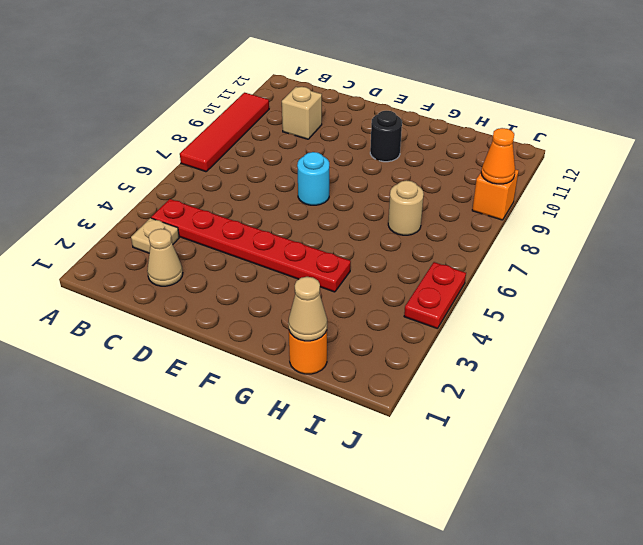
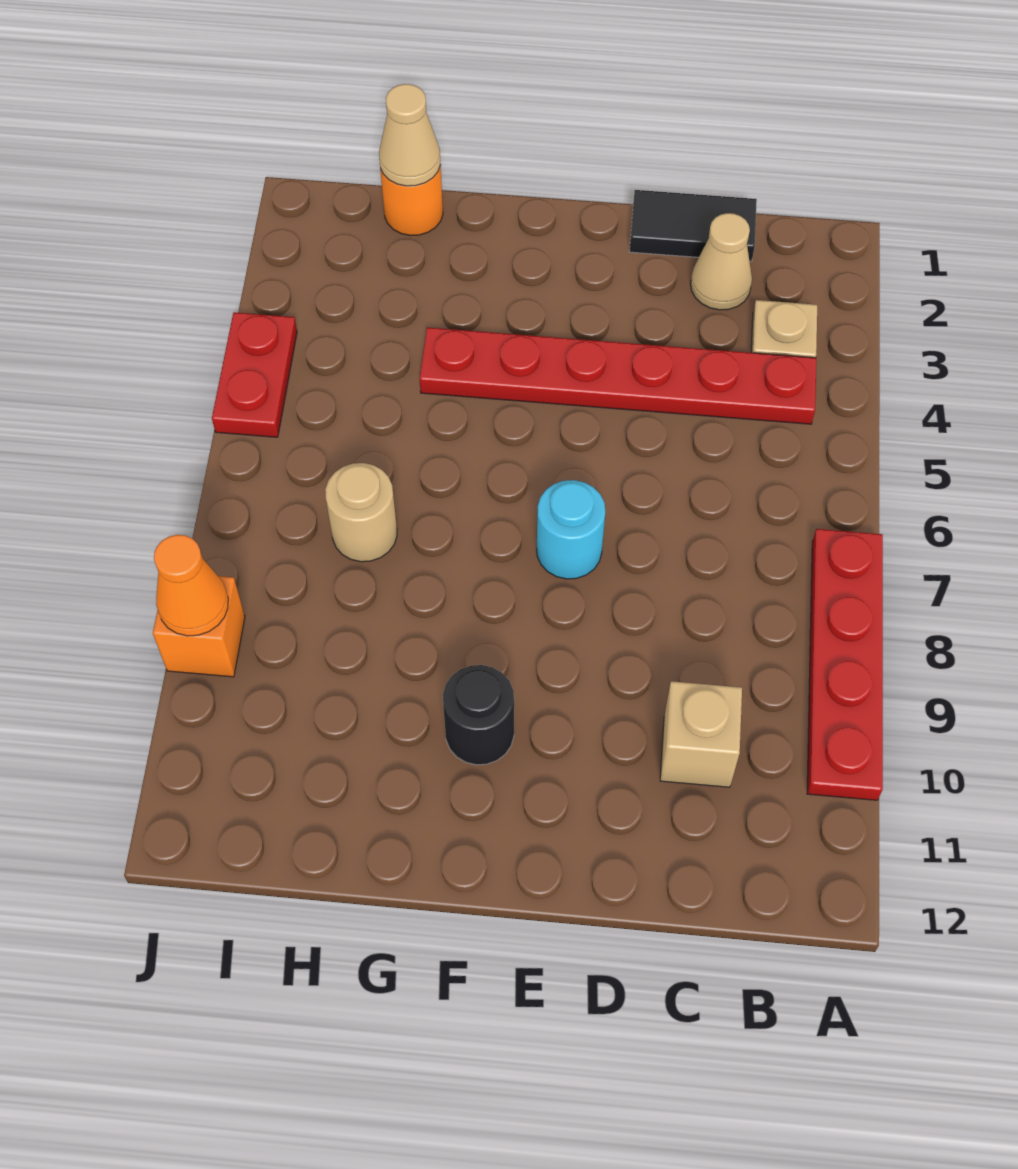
red 1x4 tile [180,93,269,172] -> red 1x4 plate [807,529,883,800]
none -> black 1x2 tile [629,190,757,261]

